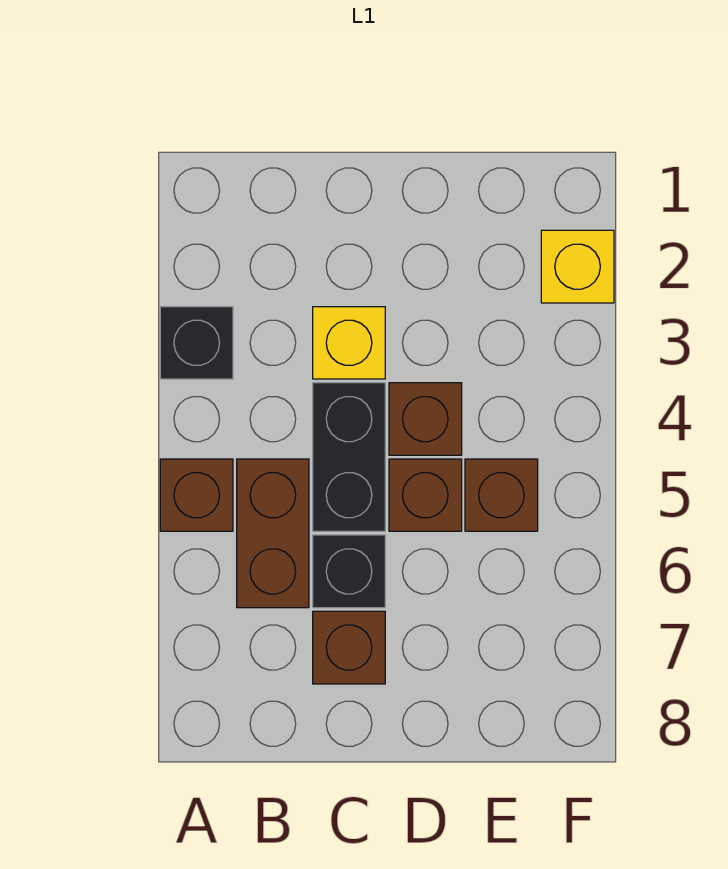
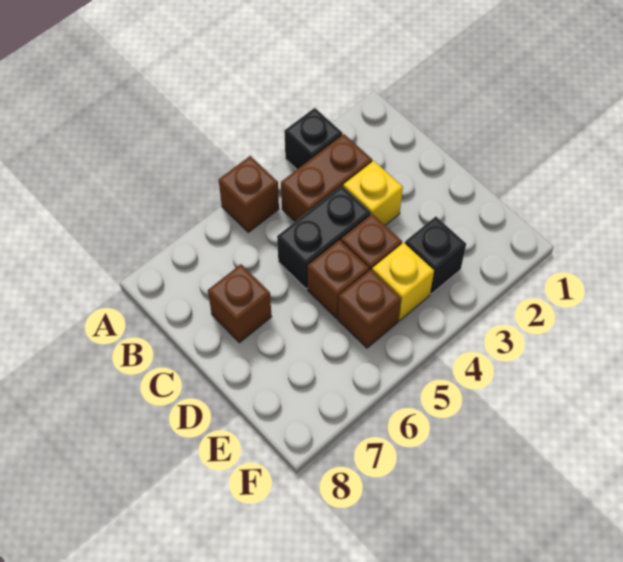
brown 1x2 brick [237,459,309,608] -> brown 1x2 brick moved to [281,134,372,222]
black 1x1 brick [313,535,385,608] -> black 1x1 brick moved to [405,216,466,294]
yellow 1x1 brick [541,230,614,303] -> yellow 1x1 brick moved to [372,243,434,321]

